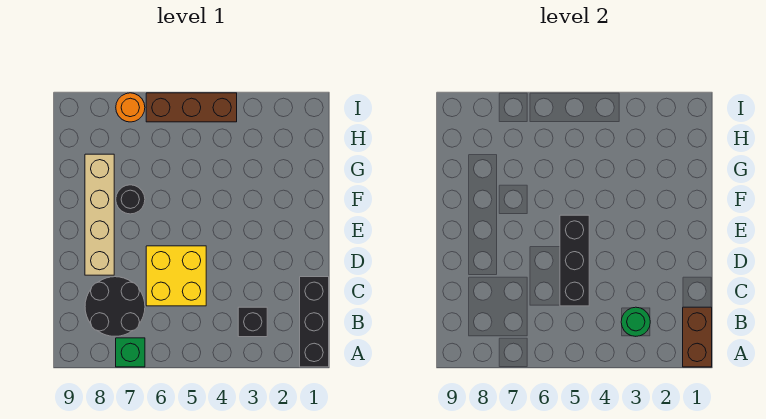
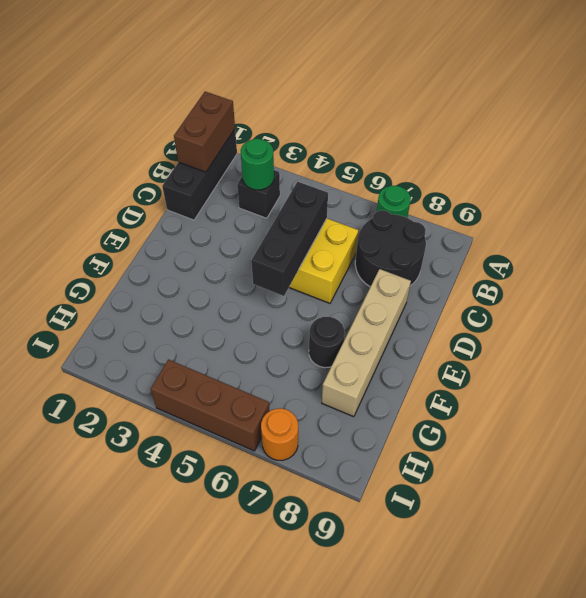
green 1x1 brick [116,338,145,367] -> green 1x1 round brick [377,186,411,218]

